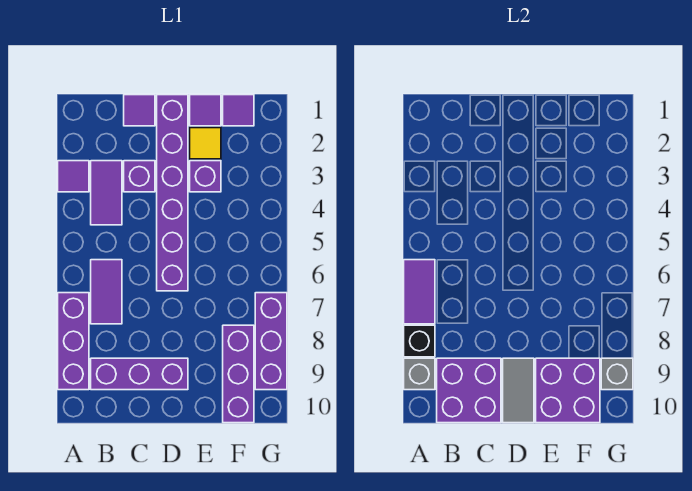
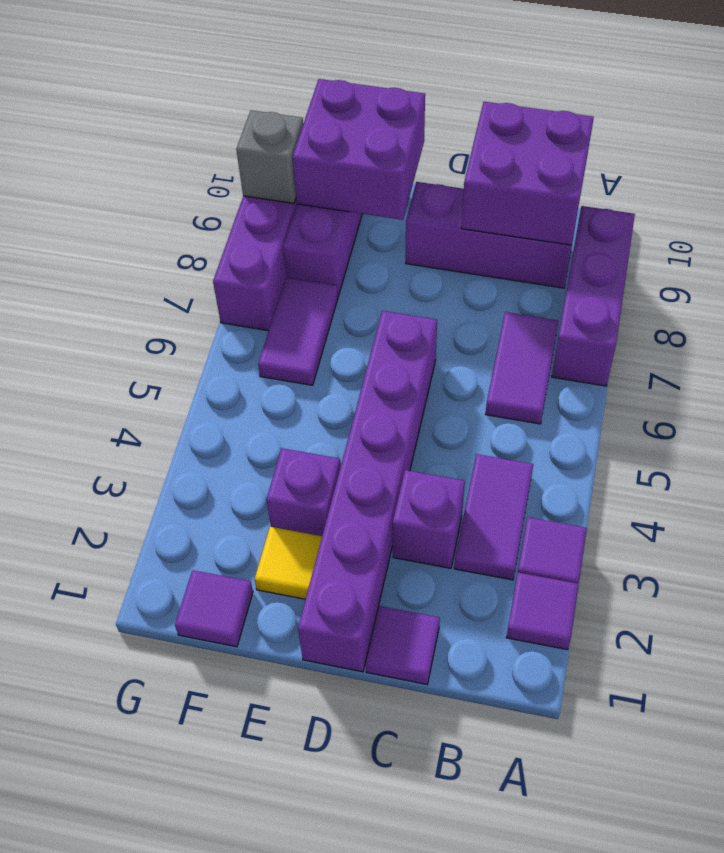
purple 1x2 tile [404,260,435,324] -> purple 1x2 tile moved to [258,277,338,385]
black 1x1 brick [404,325,435,357] -> none
grey 1x1 brick [404,358,435,390] -> none
grey 1x2 tile [503,358,534,423] -> none
purple 1x1 tile [190,95,221,126] -> purple 1x1 tile moved to [506,573,579,650]

